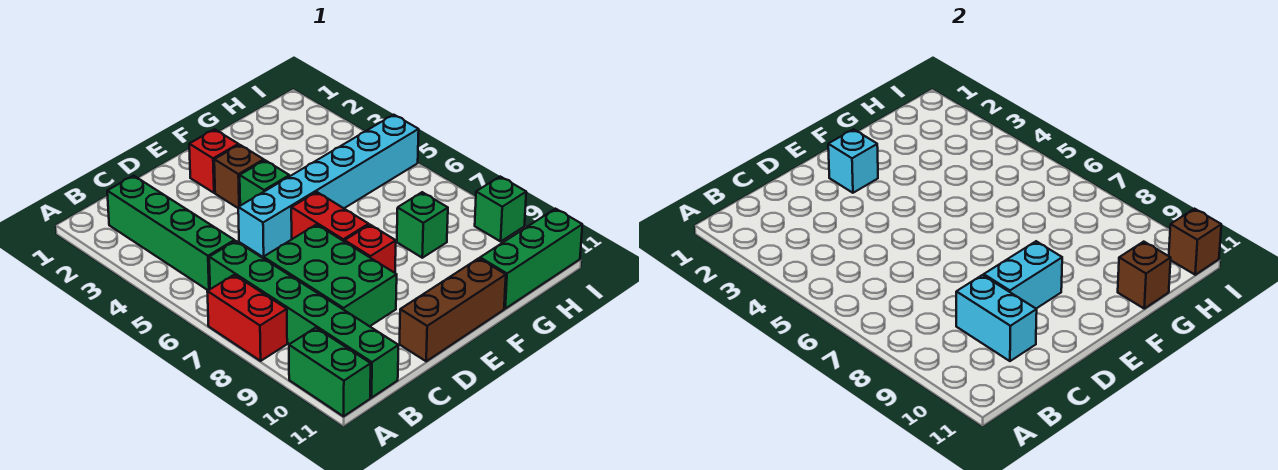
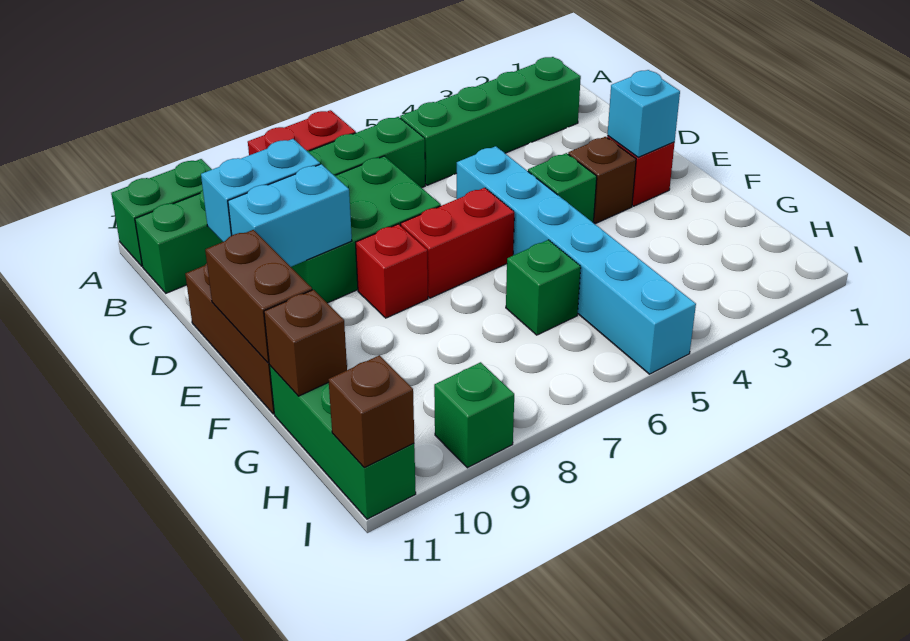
cyan 1x2 brick [984,241,1062,308] -> cyan 1x2 brick turned to [228,164,352,267]
none -> brown 1x2 brick [205,230,312,363]
green 1x1 brick [397,192,448,258] -> green 1x1 brick moved to [506,240,581,335]

